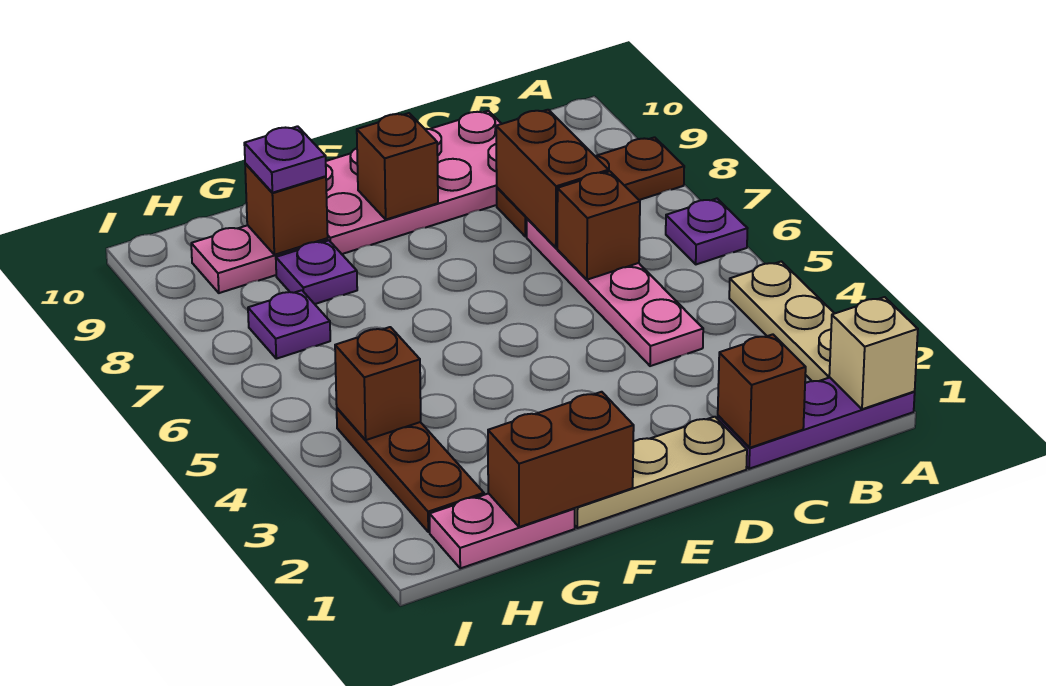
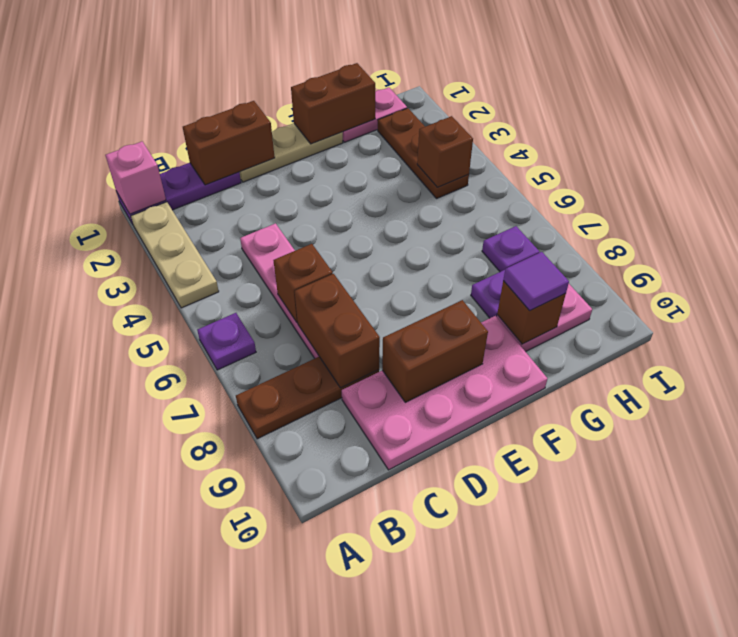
tan 1x1 brick [829,297,918,409] -> pink 1x1 brick [105,141,166,214]
brown 1x1 brick [718,334,806,448] -> brown 1x2 brick [183,101,275,185]
brown 1x1 brick [357,113,438,220] -> brown 1x2 brick [382,300,488,402]
purple 1x1 plate [244,126,326,193] -> purple 1x1 tile [503,252,569,311]

